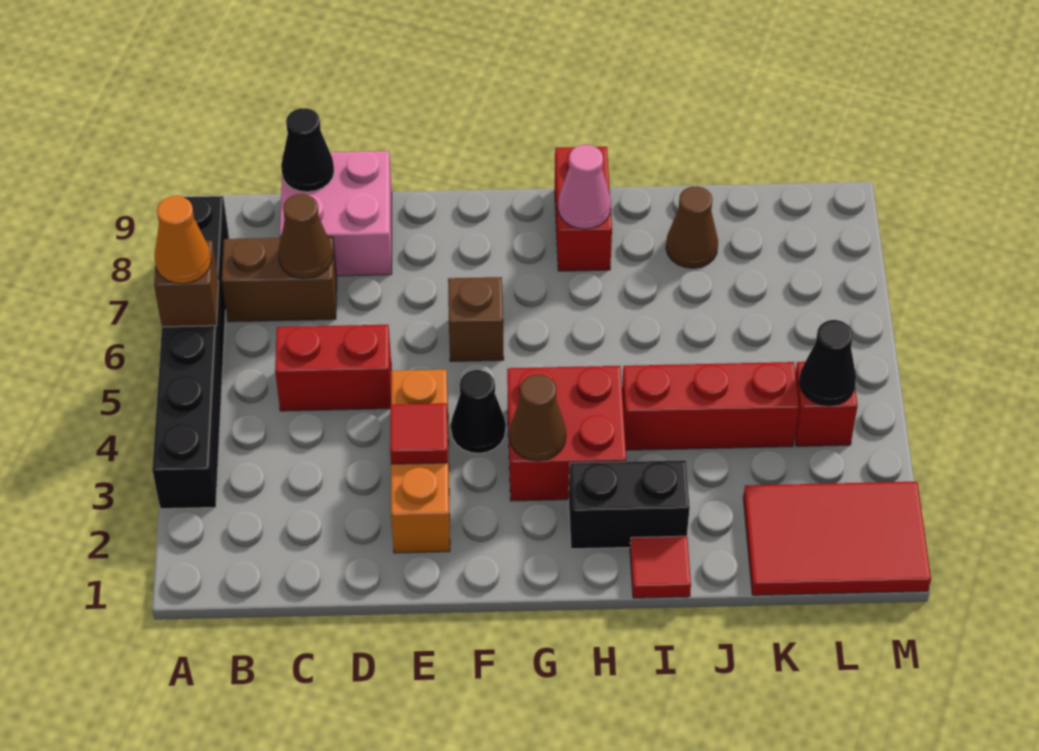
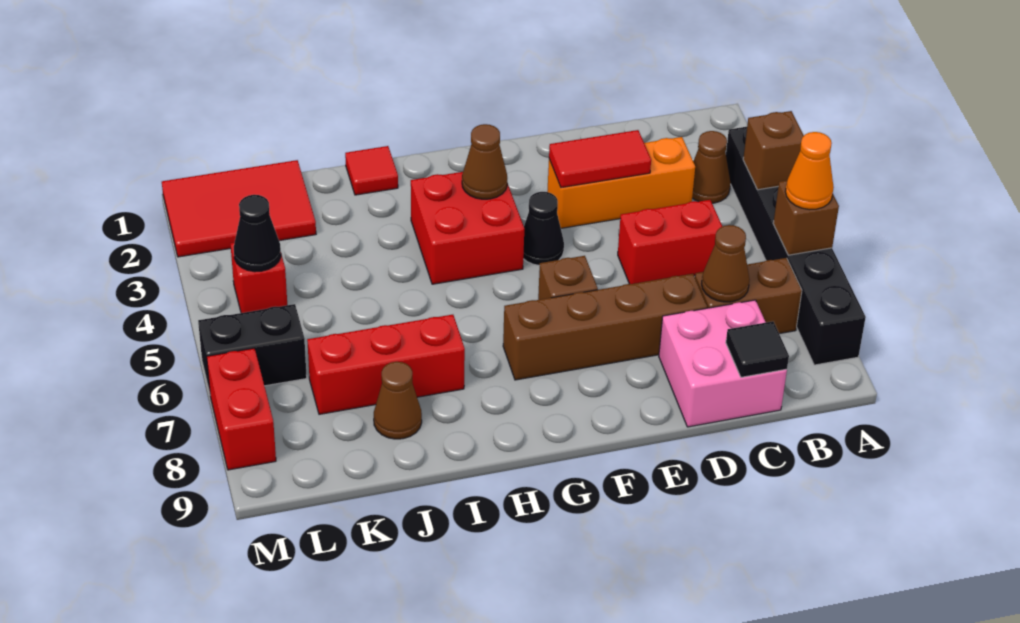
none -> brown 1x1 brick [743,111,804,190]
none -> brown 1x1 cone [692,131,730,203]
black 1x1 cone [281,108,334,192] -> black 1x1 tile [726,321,789,377]
none -> brown 1x4 brick [503,274,707,380]
orange 1x3 brick [391,370,450,553] -> orange 1x3 brick turned to [547,137,695,228]
red 1x1 tile [390,403,448,464] -> red 1x2 tile [549,130,651,188]
black 1x2 brick [569,460,690,549] -> black 1x2 brick moved to [198,304,307,392]
red 1x2 brick [555,147,612,271] -> red 1x2 brick moved to [207,348,276,470]
pink 1x1 cone [558,145,611,229] -> none
red 1x3 brick [622,362,799,450] -> red 1x3 brick moved to [307,315,465,414]

